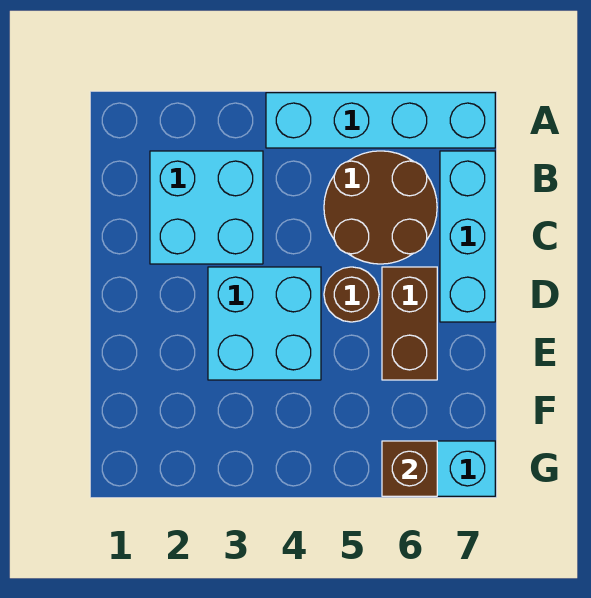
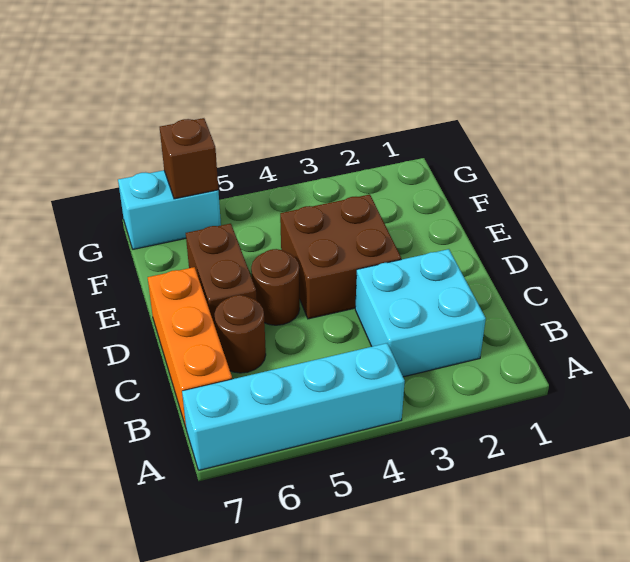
brown 2x2 round brick [324,151,437,264] -> brown 1x1 round brick [215,295,266,373]
cyan 1x3 brick [440,151,495,322] -> orange 1x3 brick [148,267,232,427]
cyan 2x2 brick [208,267,321,380] -> brown 2x2 brick [280,194,401,319]

